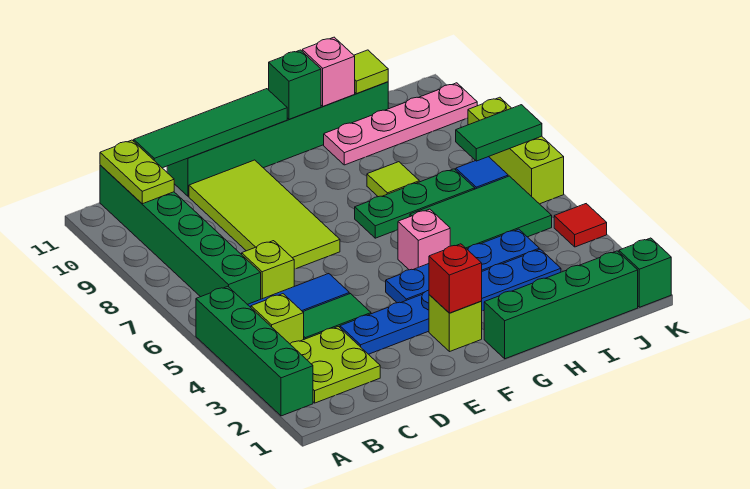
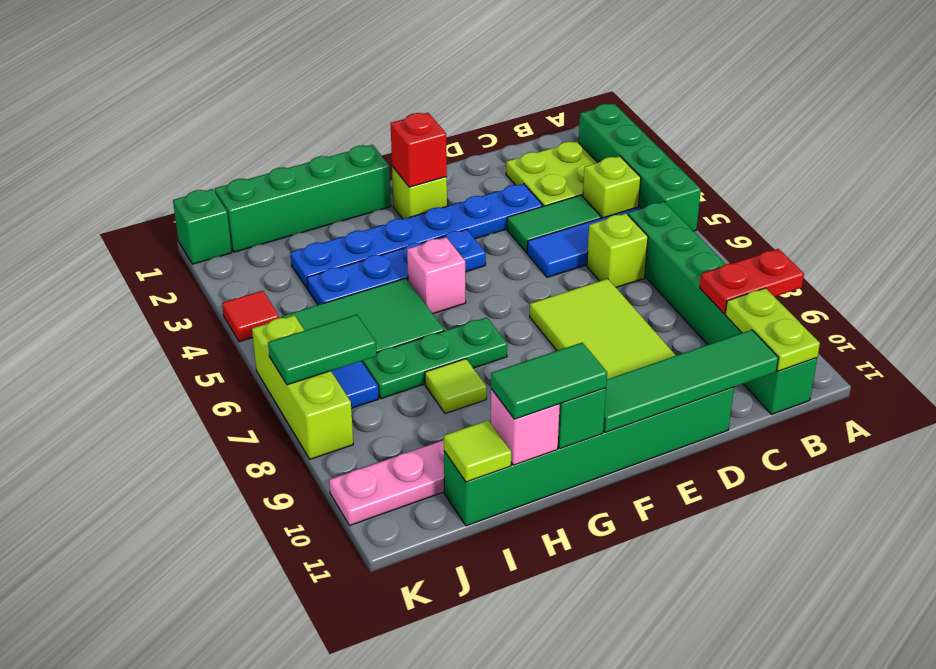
none -> red 1x2 plate [700,249,804,314]
none -> green 1x2 tile [491,342,607,419]

